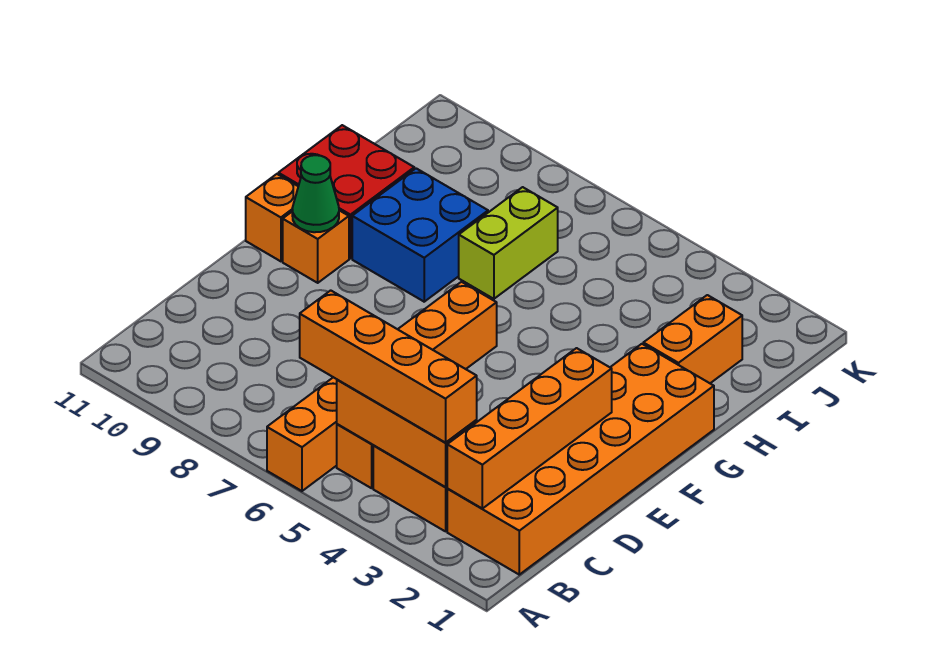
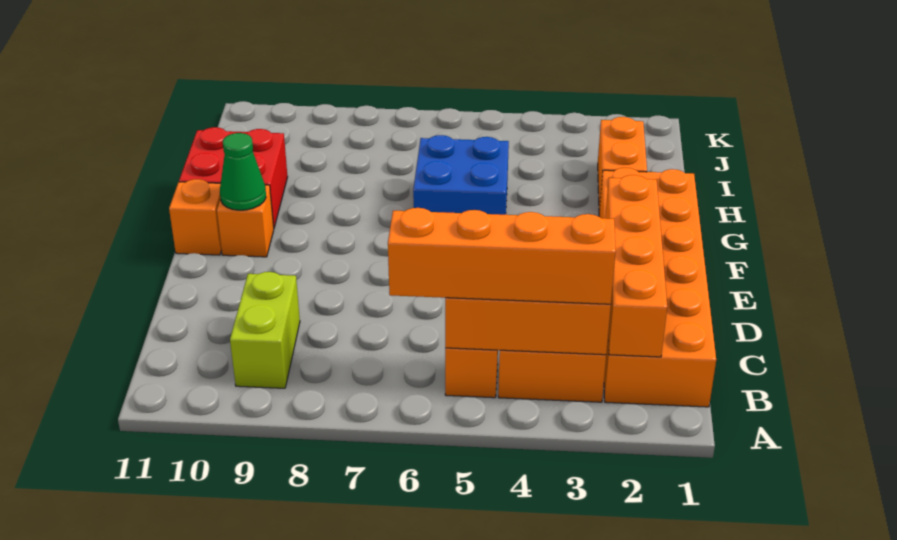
orange 1x6 brick [267,282,497,491] -> none
blue 2x2 brick [352,168,488,302] -> blue 2x2 brick moved to [413,135,509,215]
lime 1x2 brick [459,187,558,299] -> lime 1x2 brick moved to [230,272,300,388]

